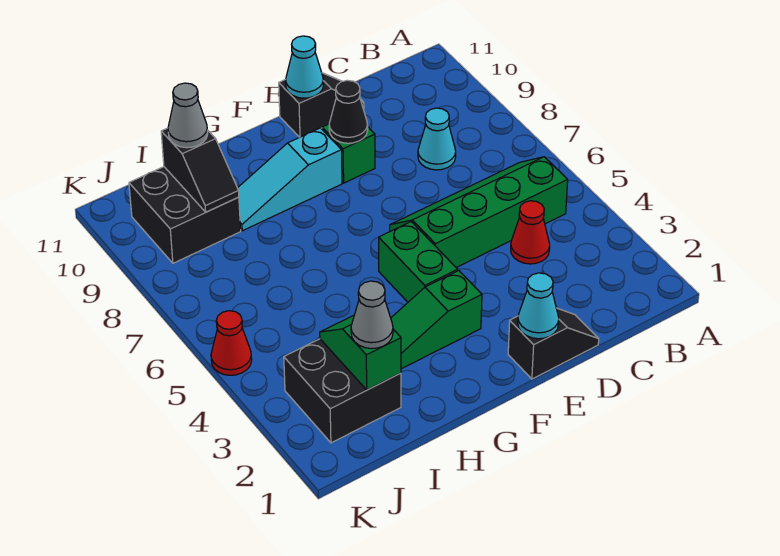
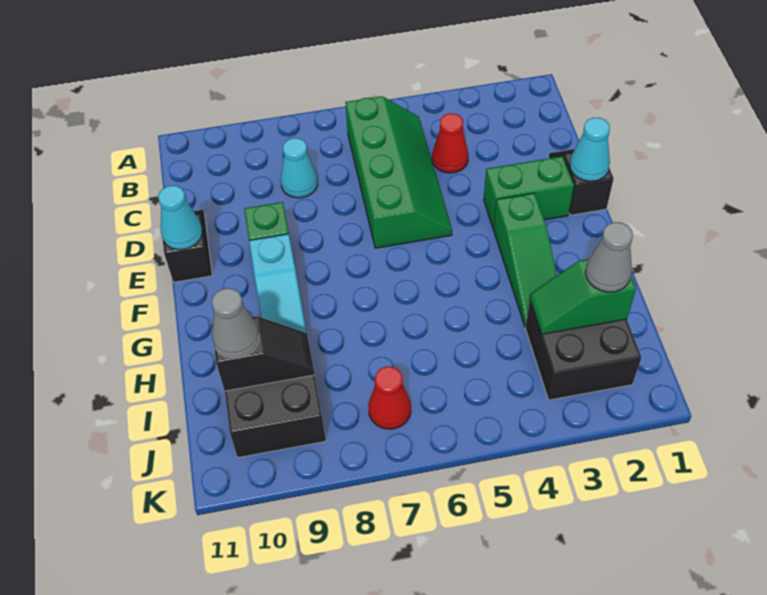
green 2x4 slope [390,157,568,268] -> green 2x4 slope turned to [345,96,452,248]
black 1x1 cone [329,80,368,143] -> none
green 1x2 brick [379,222,458,302] -> green 1x2 brick moved to [484,156,574,228]
red 1x1 cone [211,311,252,375] -> red 1x1 cone moved to [368,367,411,429]

